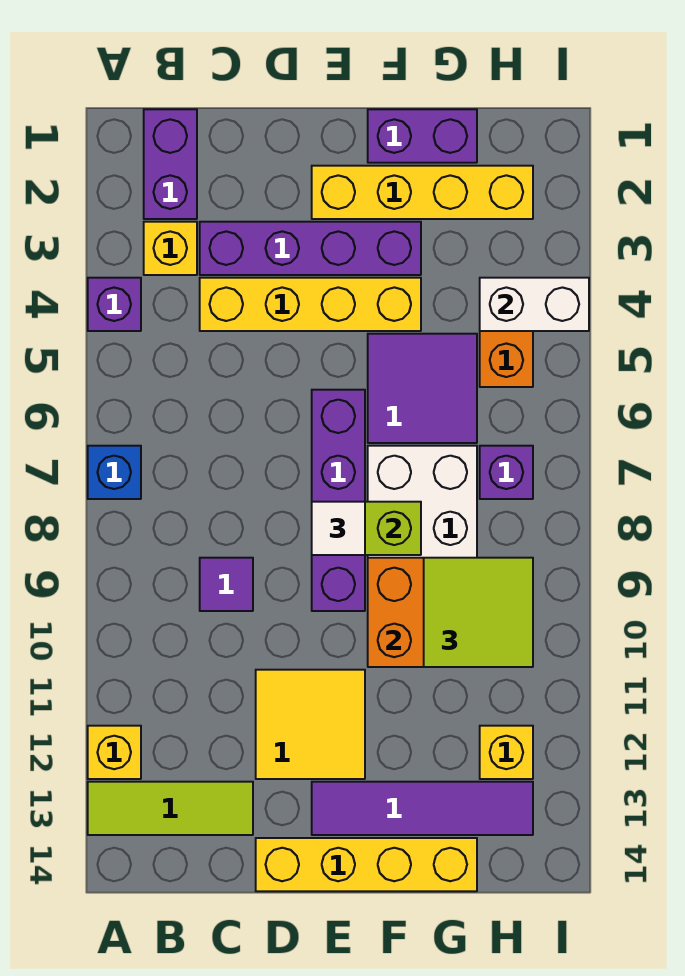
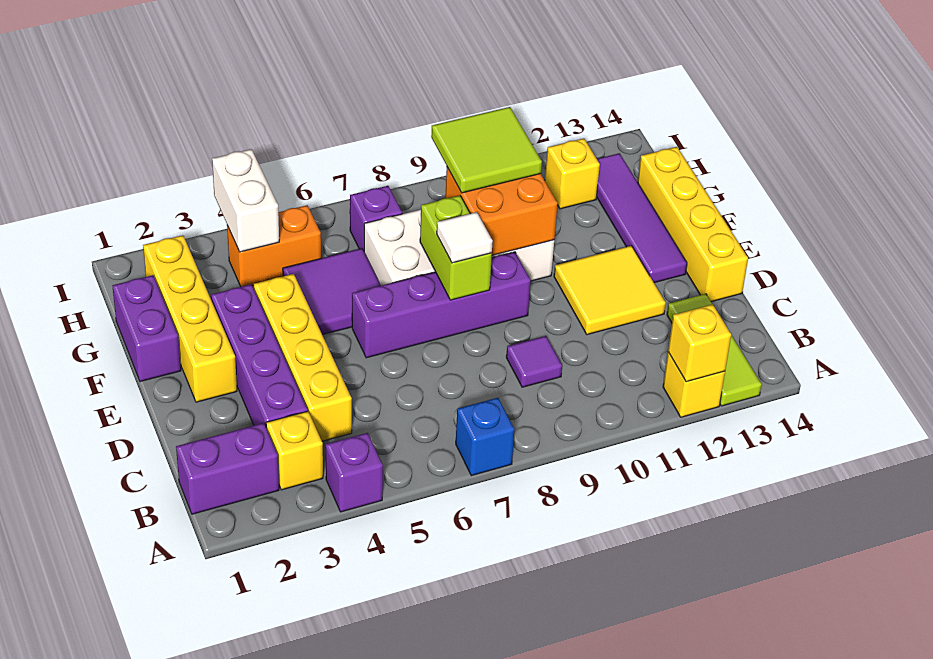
none -> yellow 1x1 brick [668,304,731,382]

